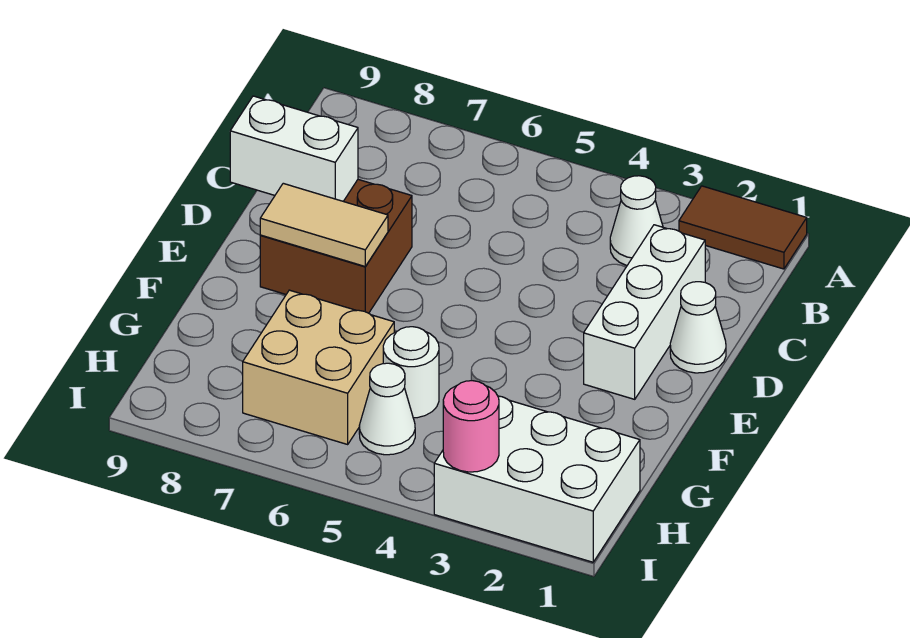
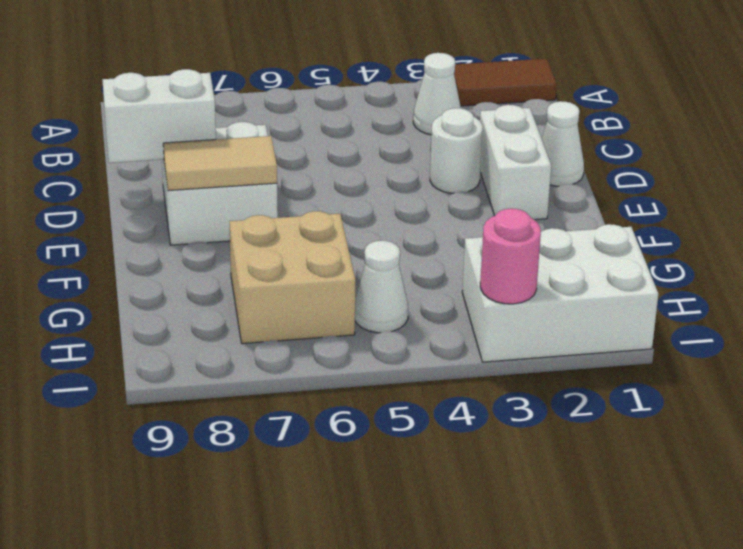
white 1x3 brick [584,225,705,399] -> white 1x2 brick [480,105,551,220]
brown 2x2 brick [260,179,412,313] -> white 2x2 brick [162,122,278,245]
white 1x1 round brick [383,327,439,418] -> white 1x1 round brick moved to [430,108,483,193]

